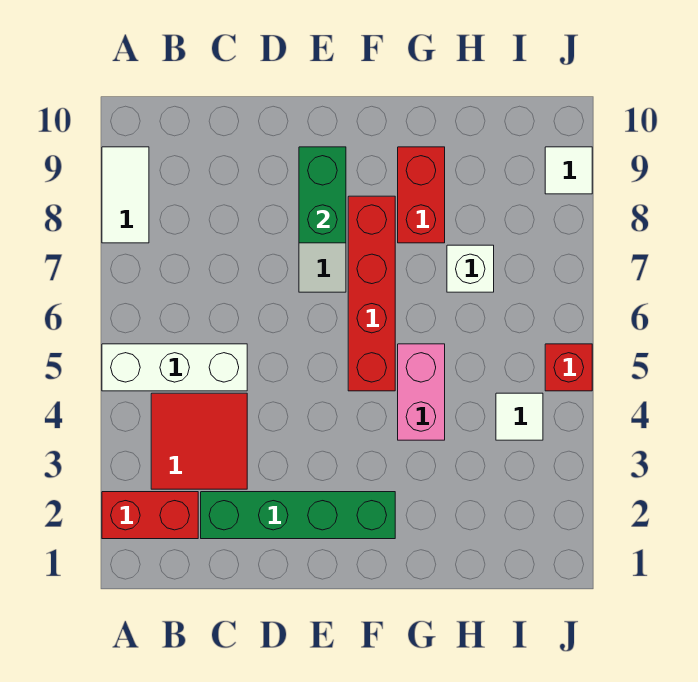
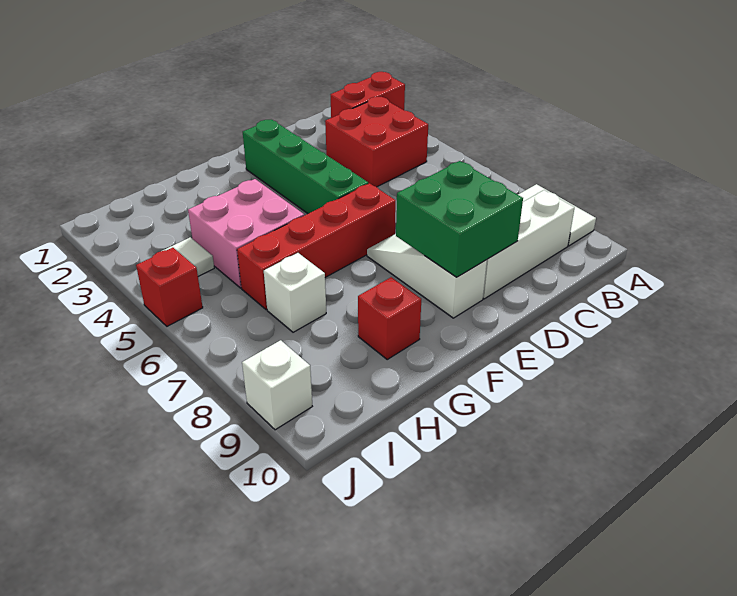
white 1x3 brick [102,344,247,391] -> white 1x3 brick moved to [483,190,574,299]
red 2x2 tile [151,393,247,489] -> red 2x2 brick [325,97,428,187]
green 1x4 brick [201,492,395,539] -> green 1x4 brick turned to [243,119,368,214]
green 1x2 brick [299,147,346,243] -> green 2x2 brick [396,161,523,277]
red 1x4 brick [348,196,395,391] -> red 1x4 brick turned to [237,183,396,310]
pink 1x2 brick [398,344,445,440] -> pink 2x2 brick [188,179,304,288]
red 1x2 brick [398,147,445,243] -> red 1x1 brick [358,277,421,359]
white 1x1 tile [545,147,592,194] -> white 1x1 brick [242,340,312,430]

